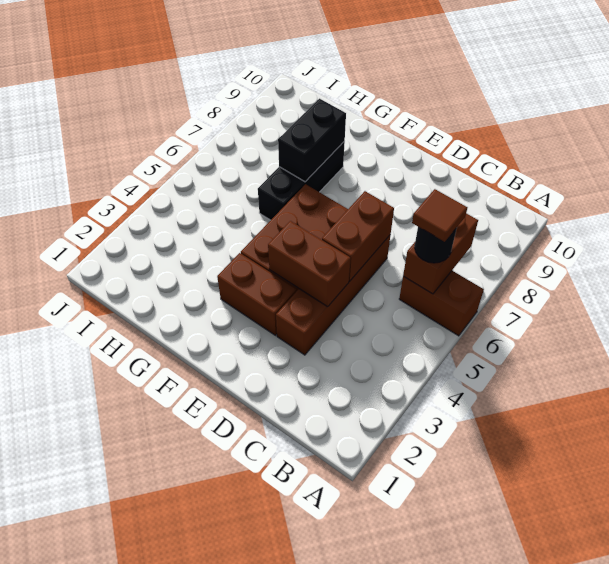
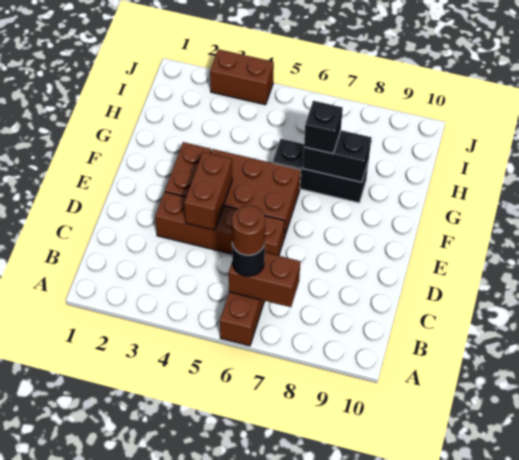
brown 1x1 tile [412,189,468,242] -> brown 1x1 round brick [232,206,265,255]
brown 1x2 brick [322,191,394,281] -> brown 1x2 brick moved to [210,49,274,105]
none -> black 1x1 brick [304,101,343,154]

